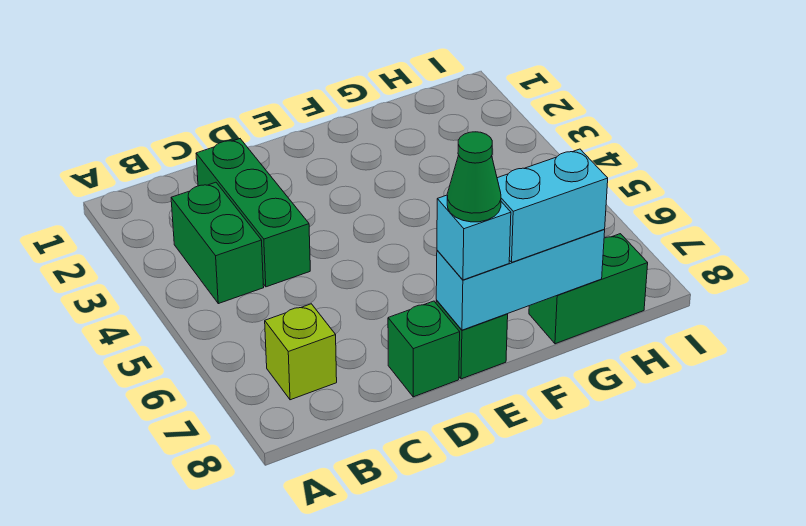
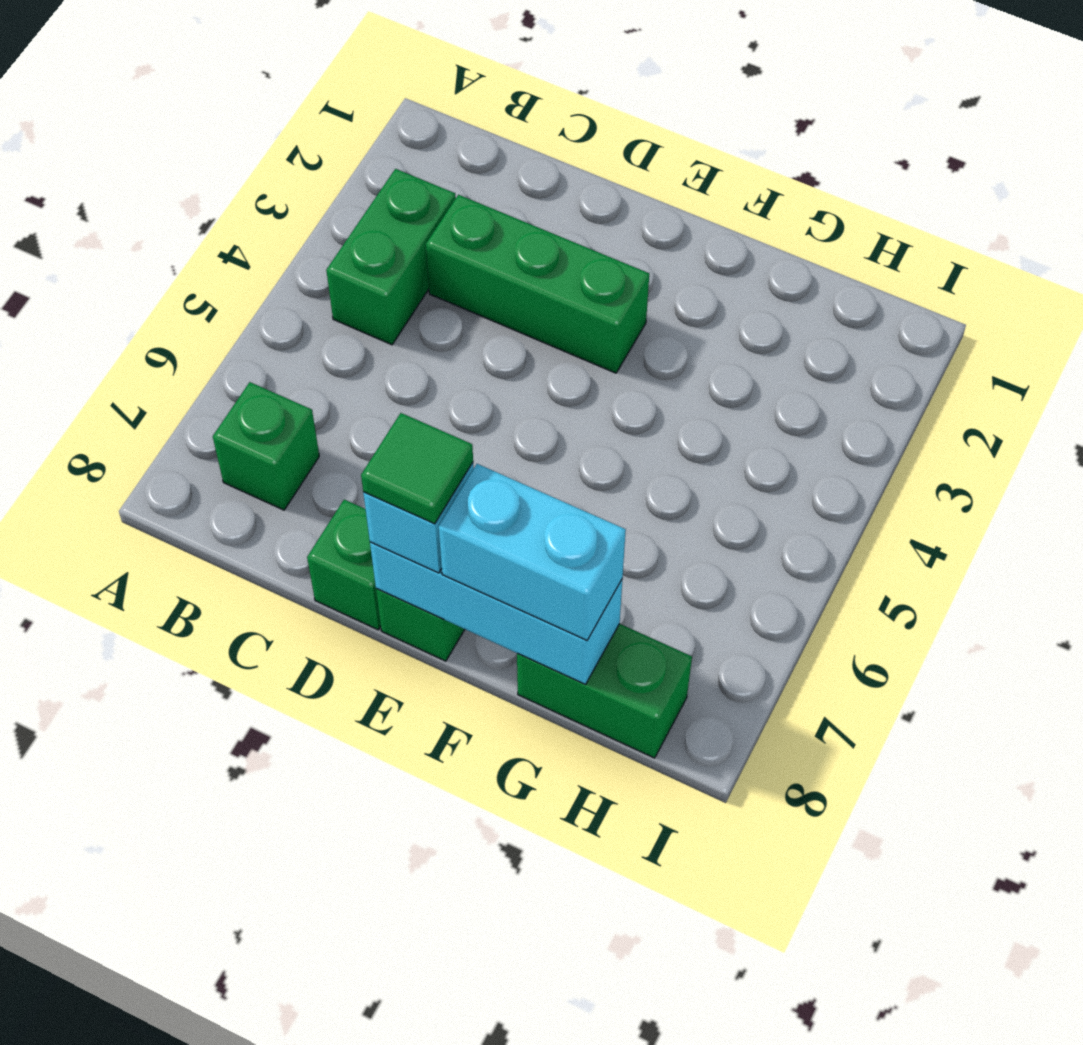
lime 1x1 brick [265,304,337,400] -> green 1x1 brick [213,382,319,510]
green 1x3 brick [196,139,310,287] -> green 1x3 brick turned to [426,195,649,373]
green 1x1 cone [447,132,501,222] -> green 1x1 tile [361,413,473,524]

